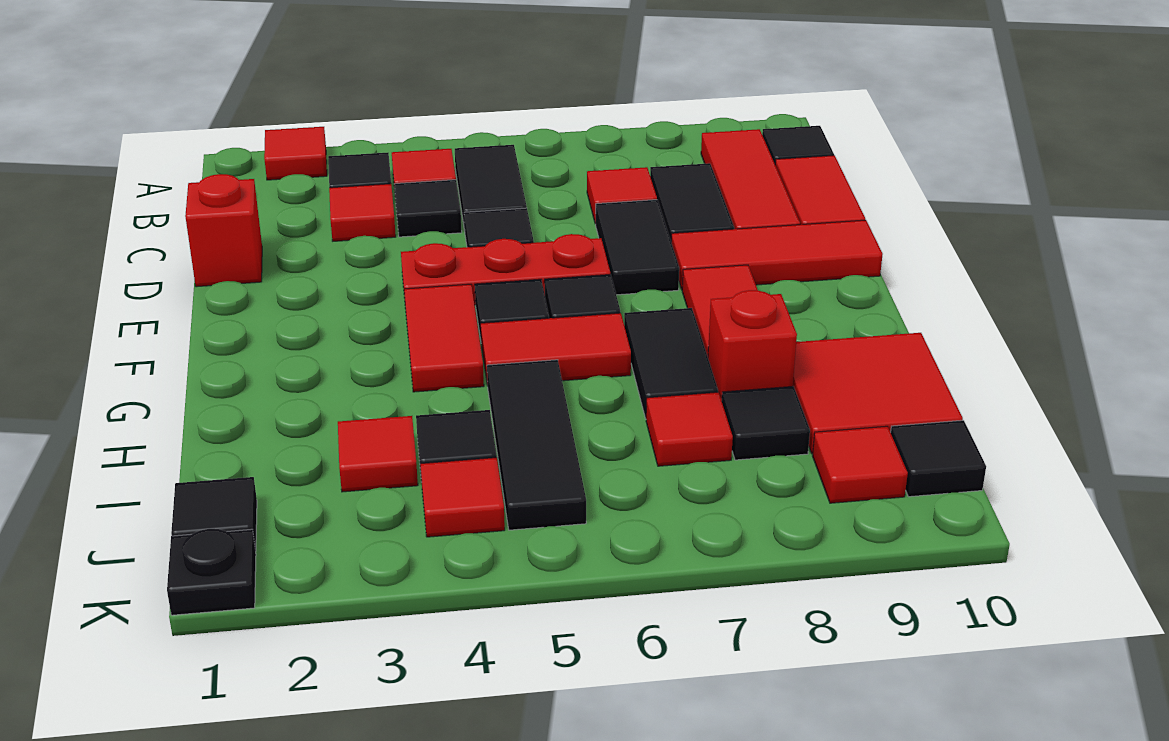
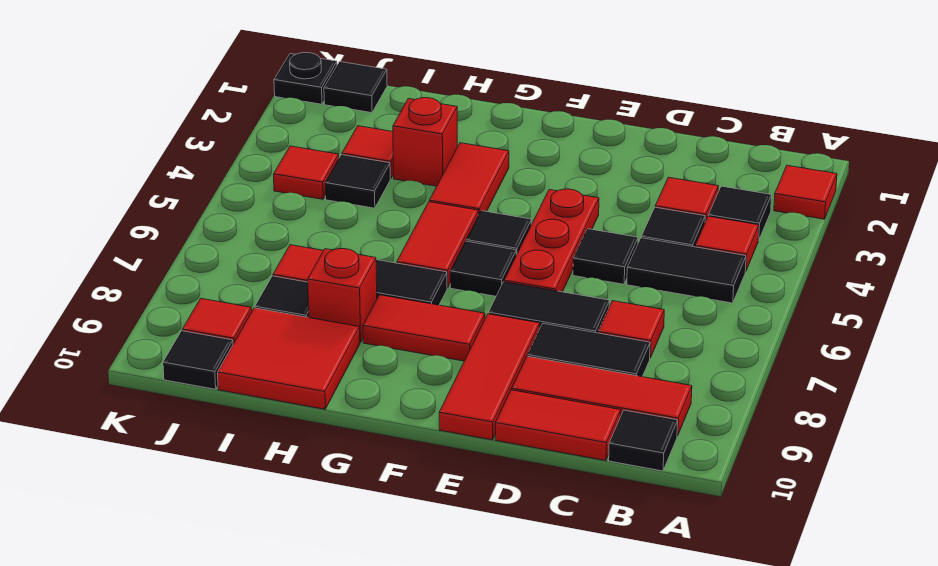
red 1x1 brick [185,174,262,287] -> red 1x1 brick moved to [393,98,457,186]
red 1x2 tile [404,284,484,392] -> red 1x2 tile turned to [429,143,509,214]
black 1x3 tile [487,360,586,530] -> none

